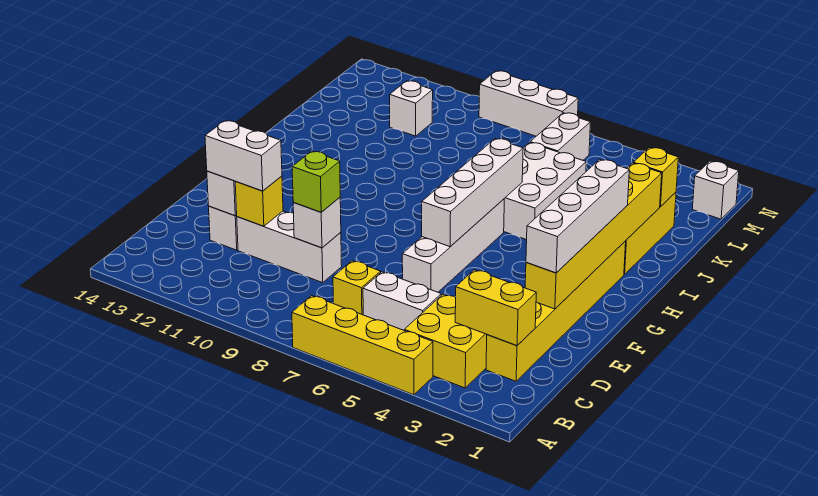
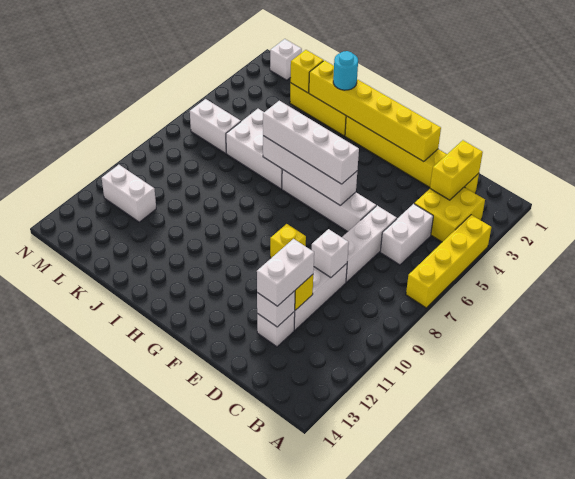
yellow 1x1 brick [333,261,381,315] -> yellow 1x1 brick moved to [270,224,306,258]
lime 1x1 brick [292,151,340,212] -> none
white 1x4 brick [526,159,629,273] -> white 1x4 brick moved to [263,101,359,184]
none -> cyan 1x1 round brick [333,51,358,90]
white 1x1 brick [390,81,433,136] -> white 1x2 brick [102,165,156,222]
white 1x3 brick [479,71,578,136] -> white 1x3 brick moved to [342,206,397,282]

